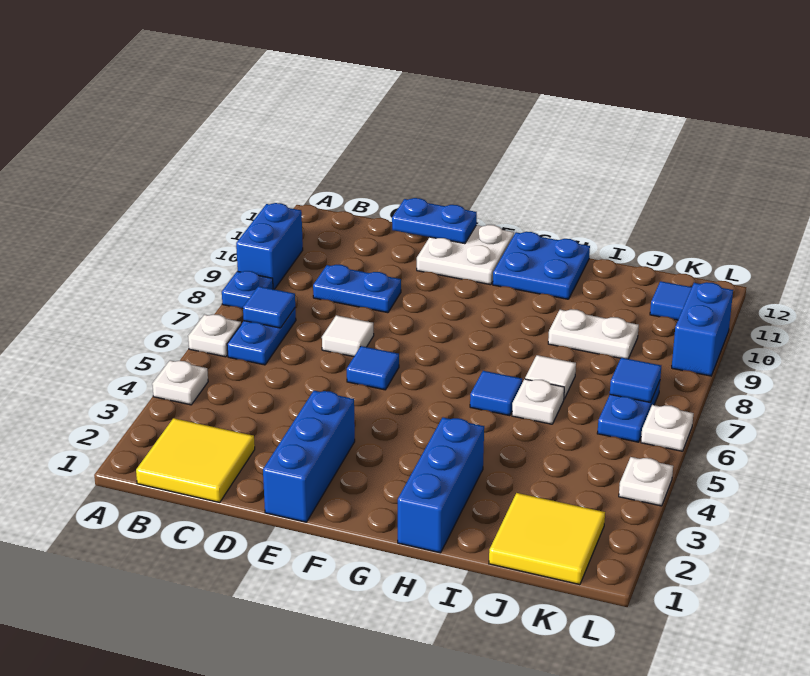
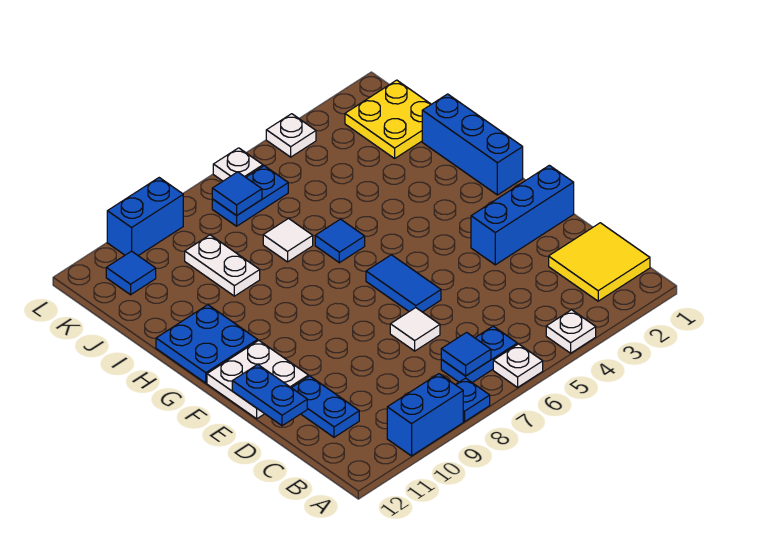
blue 1x2 plate [313,265,401,313] -> blue 1x2 plate moved to [292,376,359,437]
blue 1x1 tile [347,346,399,390] -> blue 1x2 tile [366,255,441,312]
blue 1x3 brick [398,417,484,553] -> blue 1x3 brick turned to [422,94,523,195]
white 1x1 plate [512,379,564,424] -> none
yellow 2x2 tile [489,493,605,585] -> yellow 2x2 plate [345,80,431,158]

